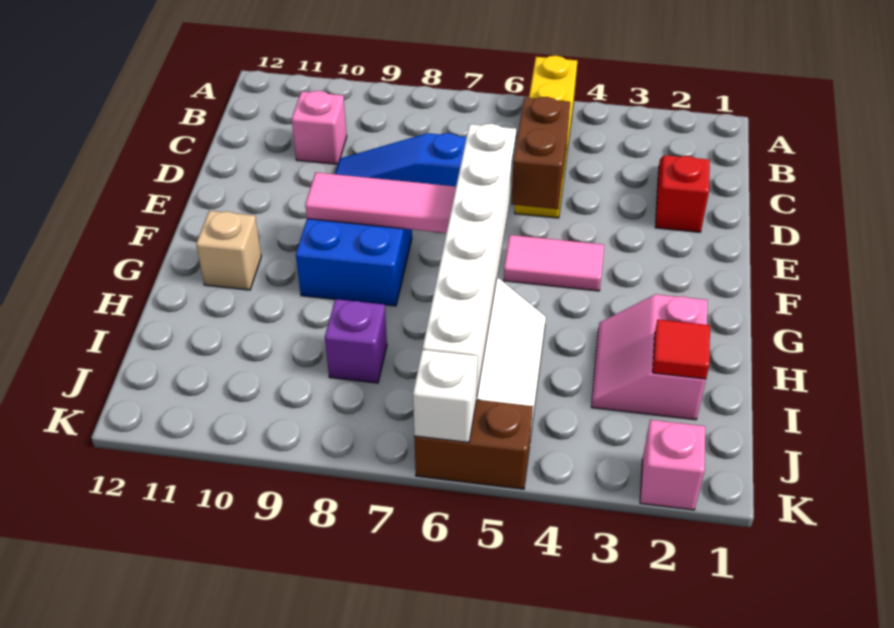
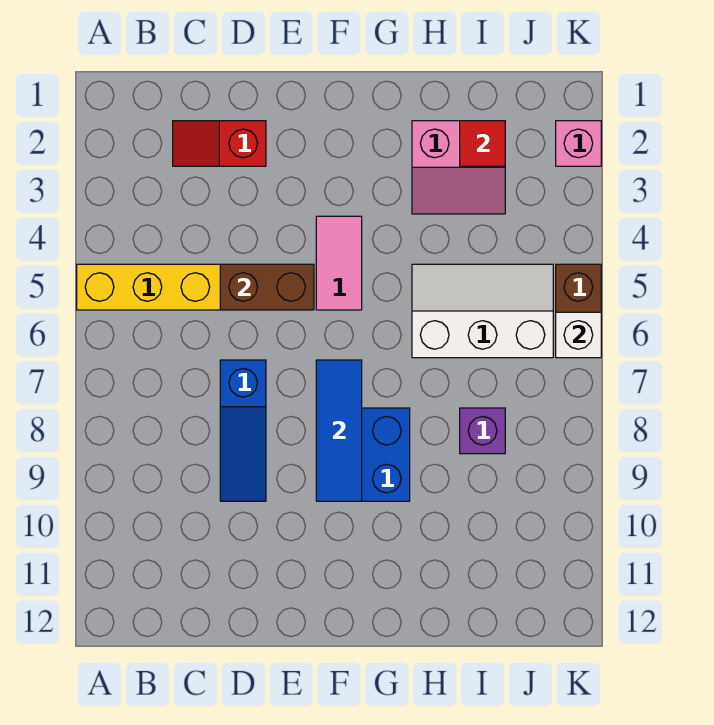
pink 1x1 brick [292,91,347,164] -> none
white 1x6 brick [423,124,516,393] -> none
pink 1x3 tile [305,173,456,233] -> blue 1x3 tile [316,360,362,501]
tan 1x1 brick [196,211,261,290] -> none

